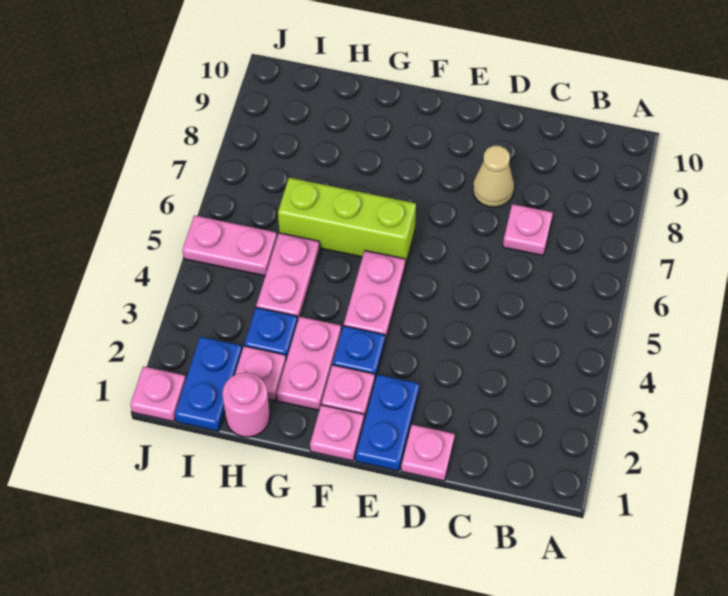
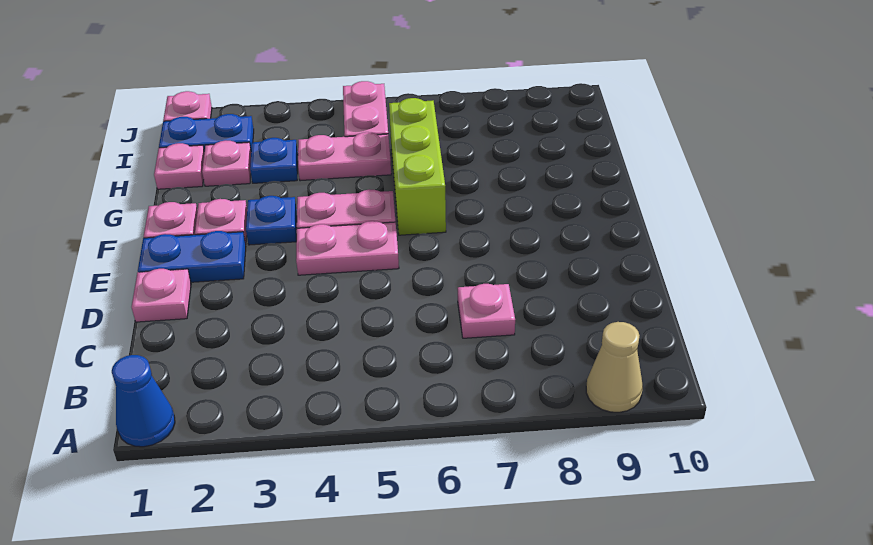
none -> blue 1x1 cone [112,355,175,447]
tan 1x1 cone [473,146,514,207] -> tan 1x1 cone moved to [586,322,643,412]
pink 1x2 plate [277,317,341,410] -> pink 1x2 plate moved to [296,221,399,275]
pink 1x1 round brick [222,373,270,437] -> pink 1x1 plate [154,143,204,189]

